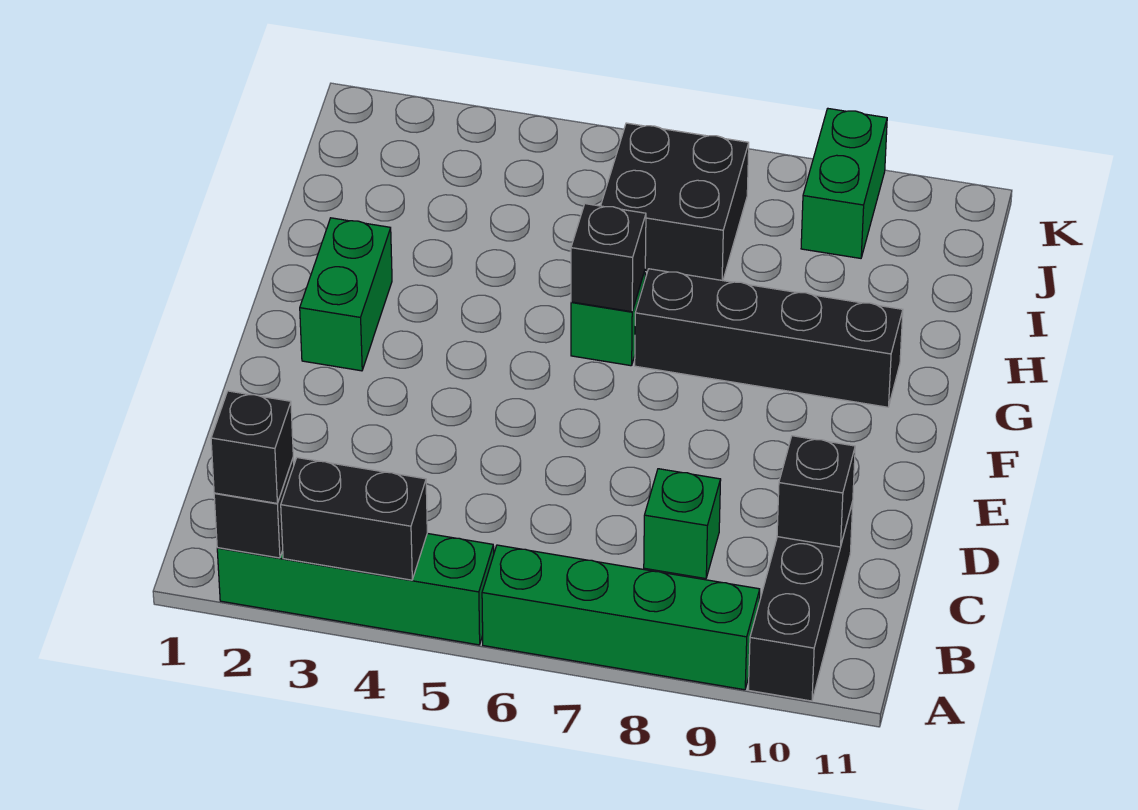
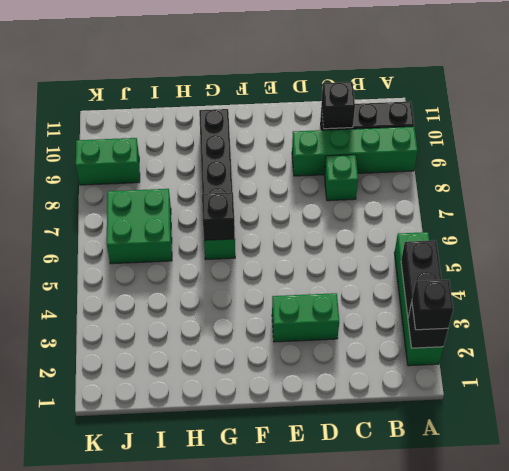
green 1x4 brick [482,545,760,690] -> green 1x4 brick turned to [292,126,418,176]
green 1x2 brick [300,218,392,371] -> green 1x2 brick moved to [272,293,339,342]
black 2x2 brick [601,123,749,281] -> green 2x2 brick [107,189,172,264]

